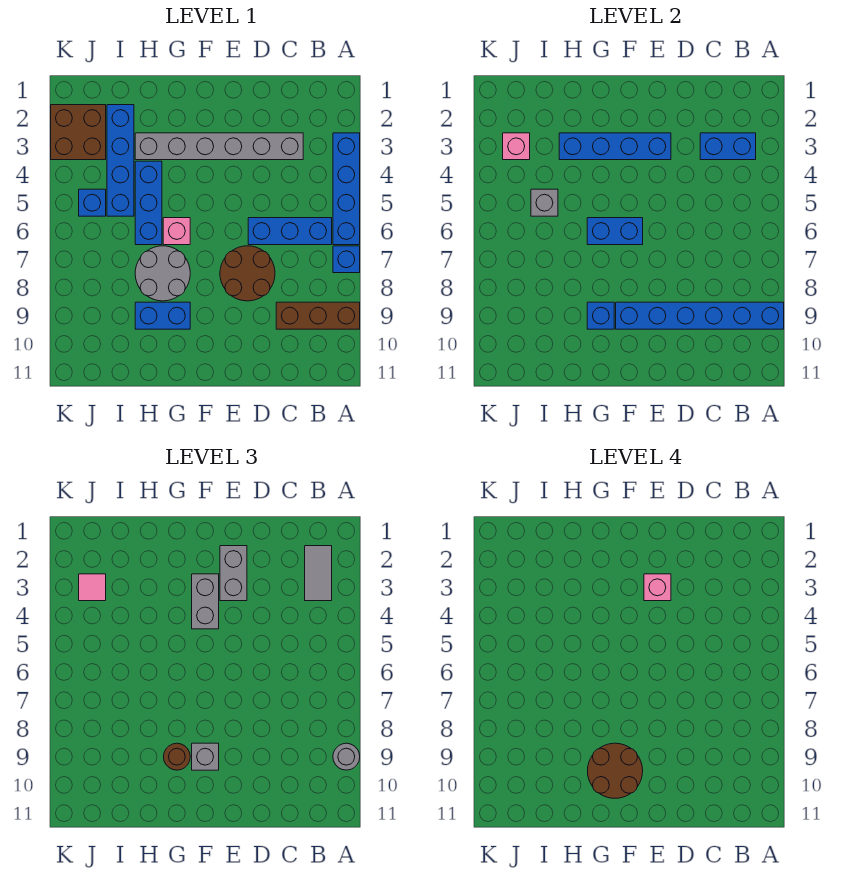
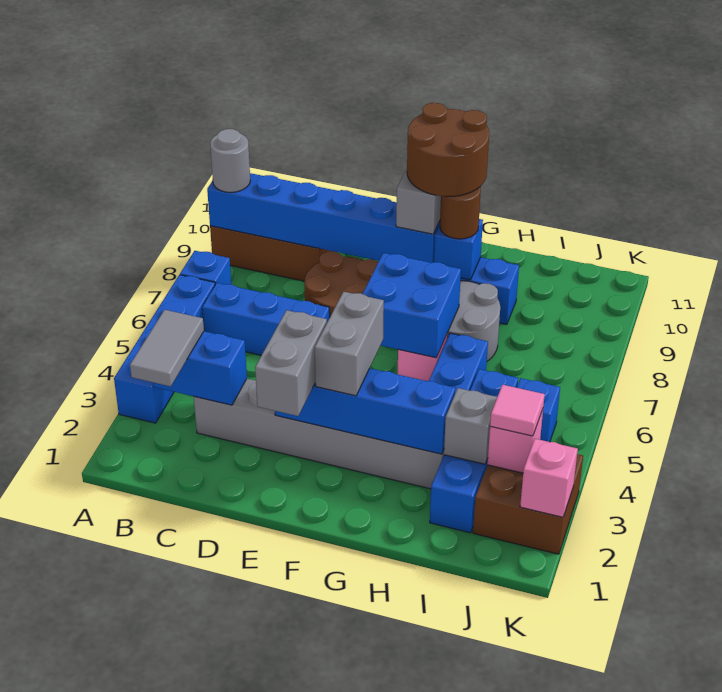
pink 1x1 brick [644,574,671,601] -> pink 1x1 brick moved to [520,439,578,517]
blue 1x2 brick [587,218,643,245] -> blue 2x2 brick [363,253,461,358]
grey 1x1 brick [531,189,558,216] -> grey 1x1 brick moved to [444,388,497,464]

